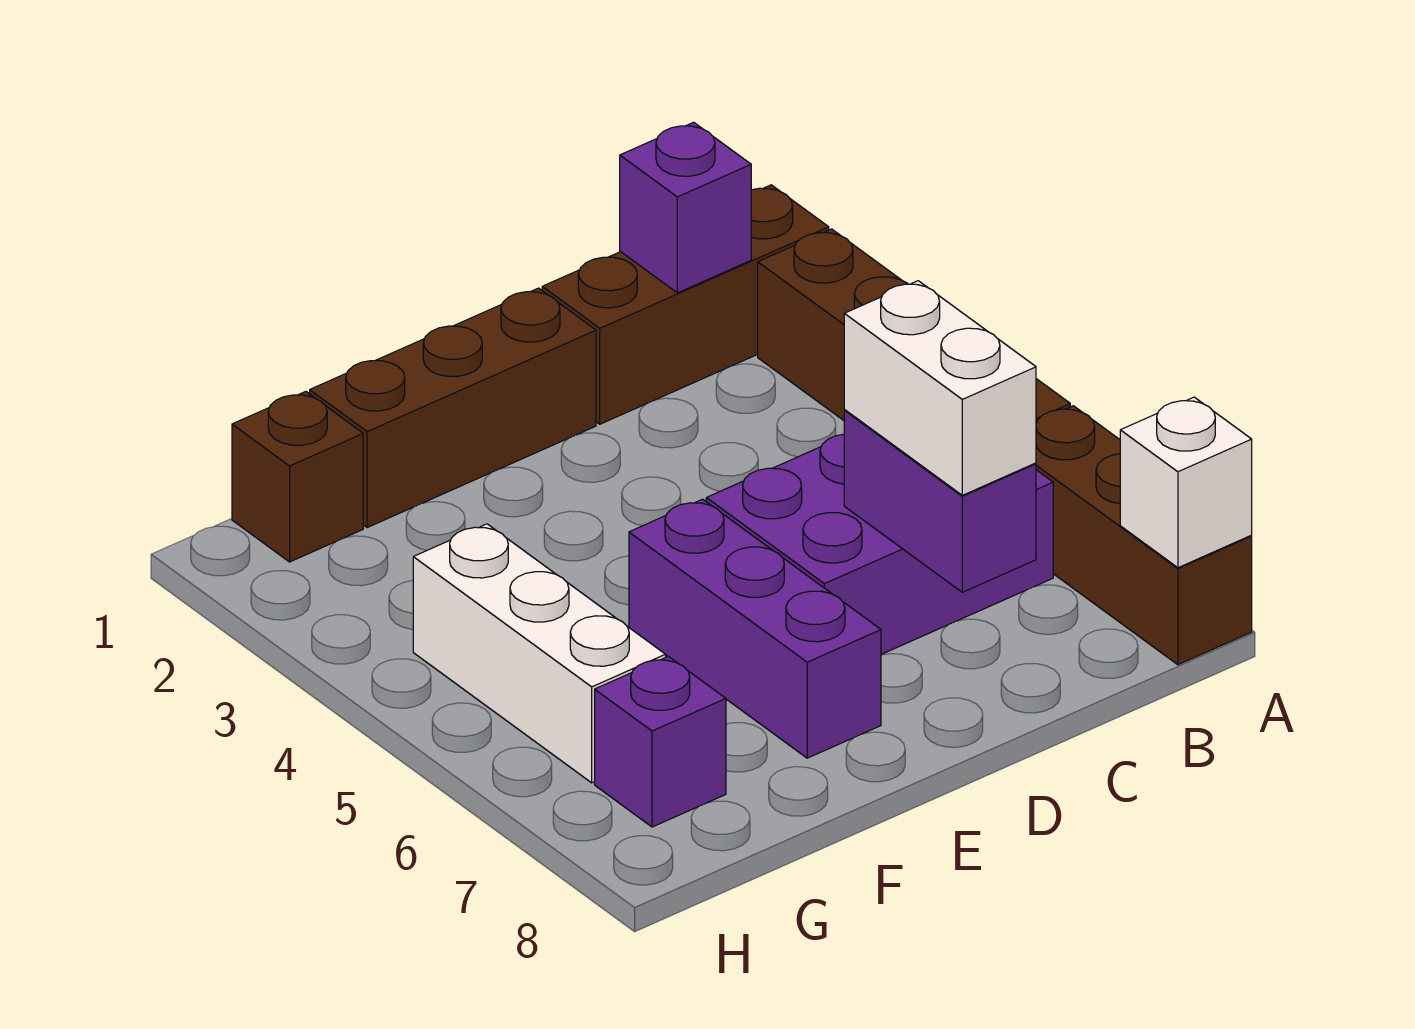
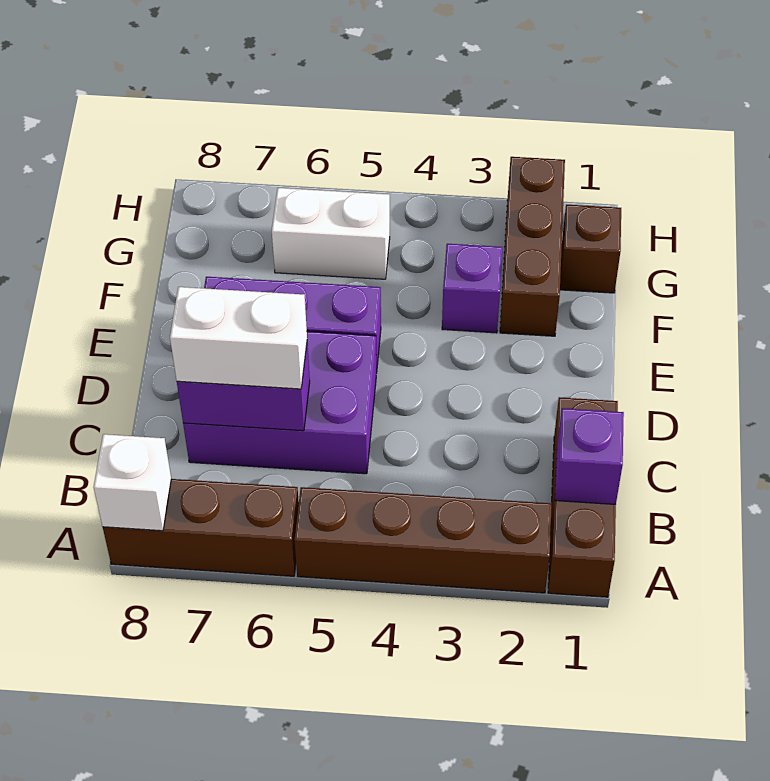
purple 2x3 brick [706,434,1053,654] -> purple 2x3 brick turned to [183,331,376,474]
brown 1x3 brick [310,288,596,528] -> brown 1x3 brick moved to [500,157,565,336]
white 1x3 brick [413,524,666,783] -> white 1x2 brick [272,188,390,279]
purple 1x1 brick [595,656,726,827] -> purple 1x1 brick moved to [442,244,503,333]

